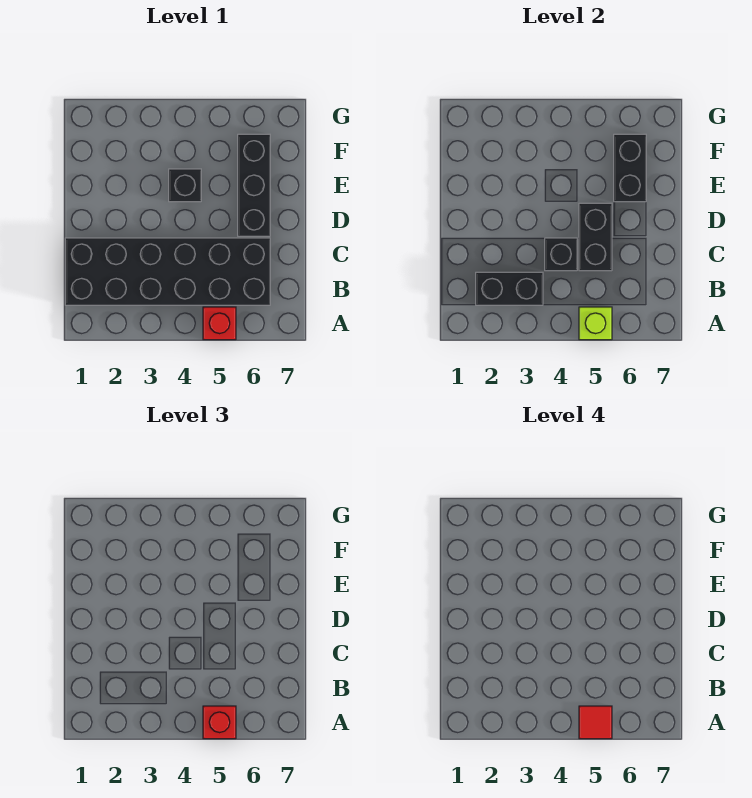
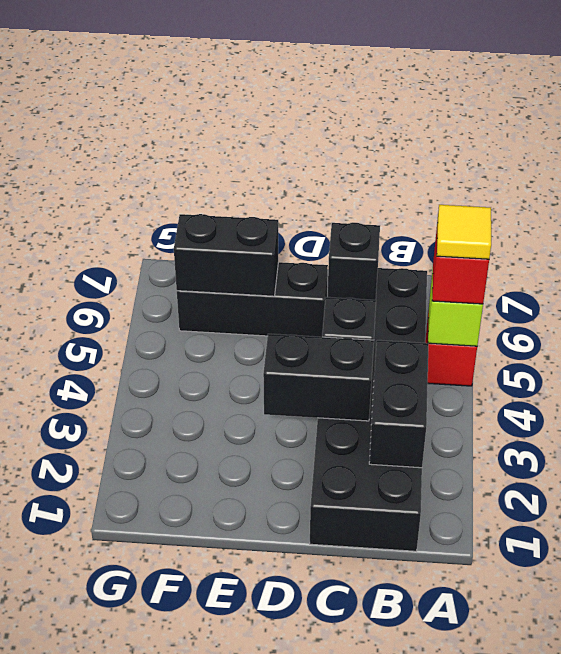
red 1x1 tile [579,706,612,739] -> yellow 1x1 tile [437,205,491,259]
black 1x2 brick [579,203,612,271] -> black 1x2 brick moved to [263,334,374,421]
black 1x1 brick [169,169,201,202] -> black 1x1 brick moved to [328,223,380,300]

